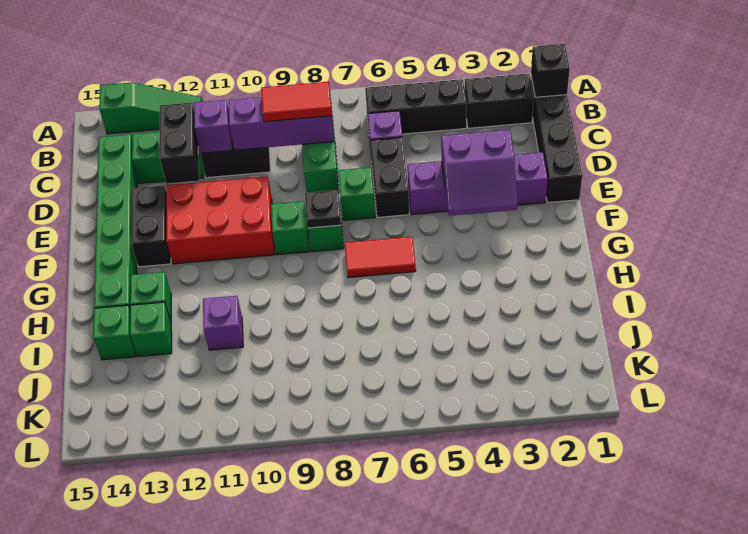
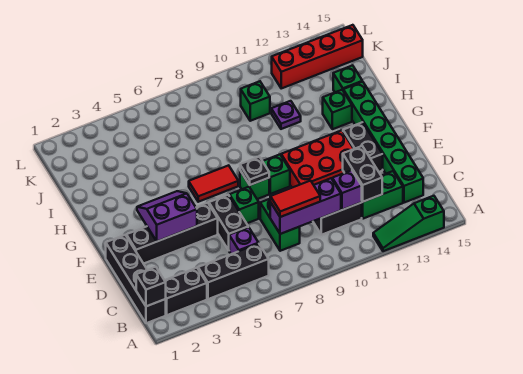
purple 1x4 brick [407,152,548,215] -> black 1x4 brick [126,203,218,264]
purple 1x1 brick [203,296,243,350] -> purple 1x1 plate [271,101,301,129]
green 1x1 brick [130,302,172,357] -> green 1x1 brick moved to [241,81,270,121]
none -> red 1x4 brick [272,25,363,88]

